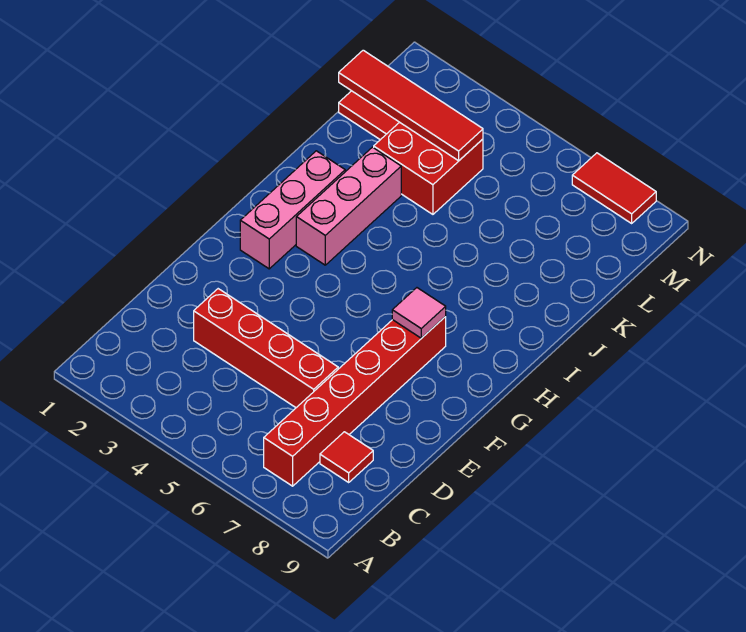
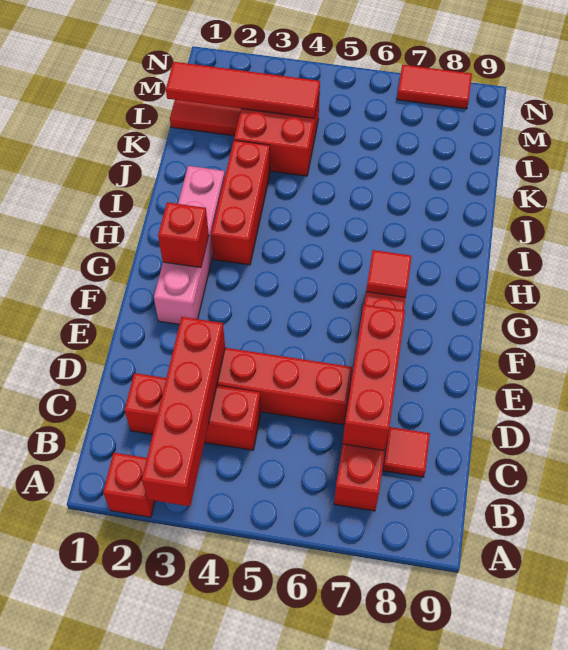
none -> red 1x1 brick [103,453,155,517]
none -> red 1x4 brick [142,317,225,506]
none -> red 1x3 brick [125,373,261,450]
none -> red 1x3 brick [343,305,405,451]
pink 1x3 brick [240,151,345,269] -> pink 1x4 brick [154,166,225,324]
none -> red 1x1 brick [158,202,209,268]
pink 1x1 tile [392,288,446,338] -> red 1x1 tile [366,250,412,297]
pink 1x3 brick [296,147,401,265] -> red 1x3 brick [211,140,270,265]

